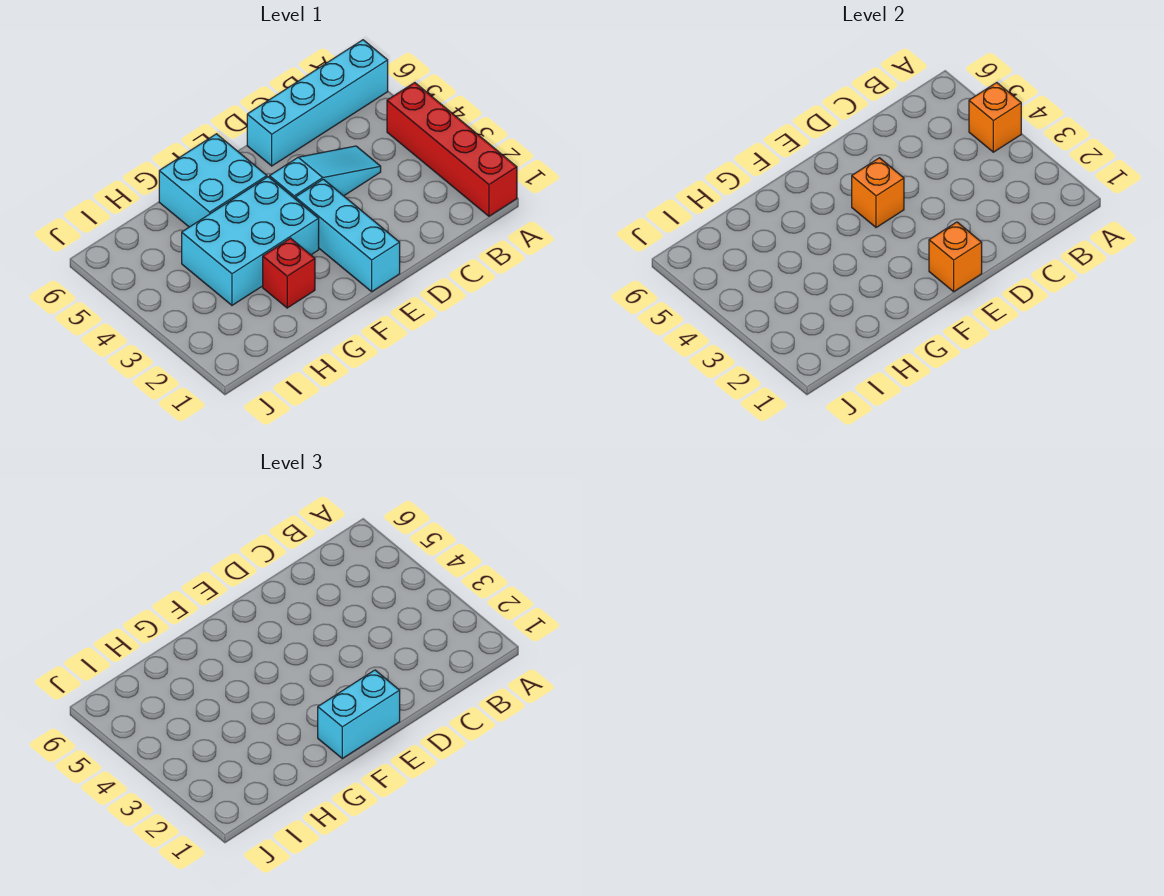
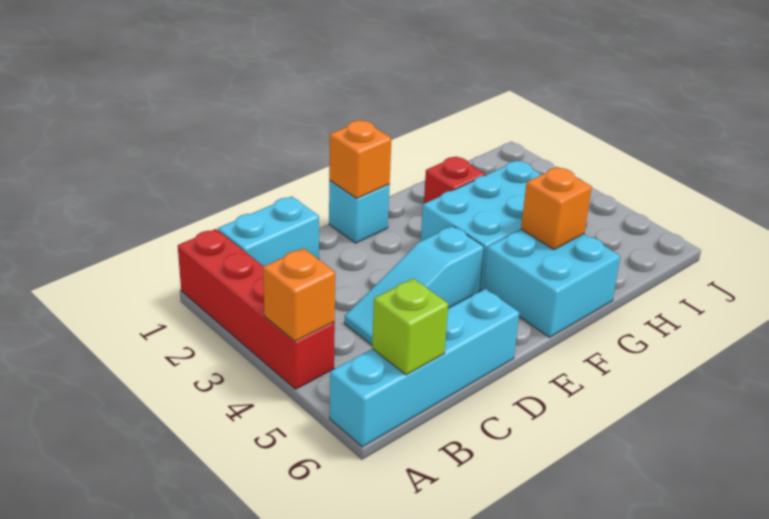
none -> lime 1x1 brick [372,279,448,375]
cyan 1x3 brick [295,179,400,292] -> cyan 1x1 brick [329,181,390,243]
cyan 1x2 brick [318,670,400,758] -> cyan 1x2 brick moved to [218,197,319,266]
orange 1x1 brick [852,158,904,228] -> orange 1x1 brick moved to [521,167,592,250]

